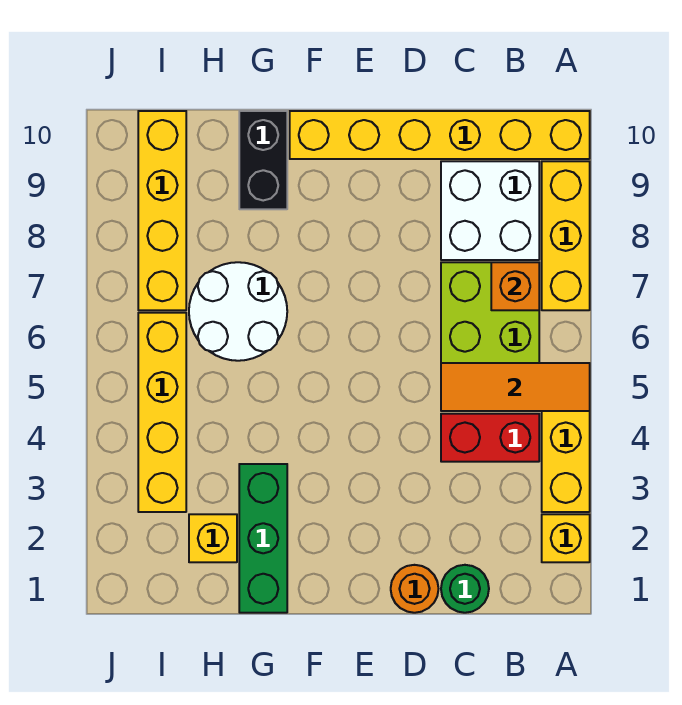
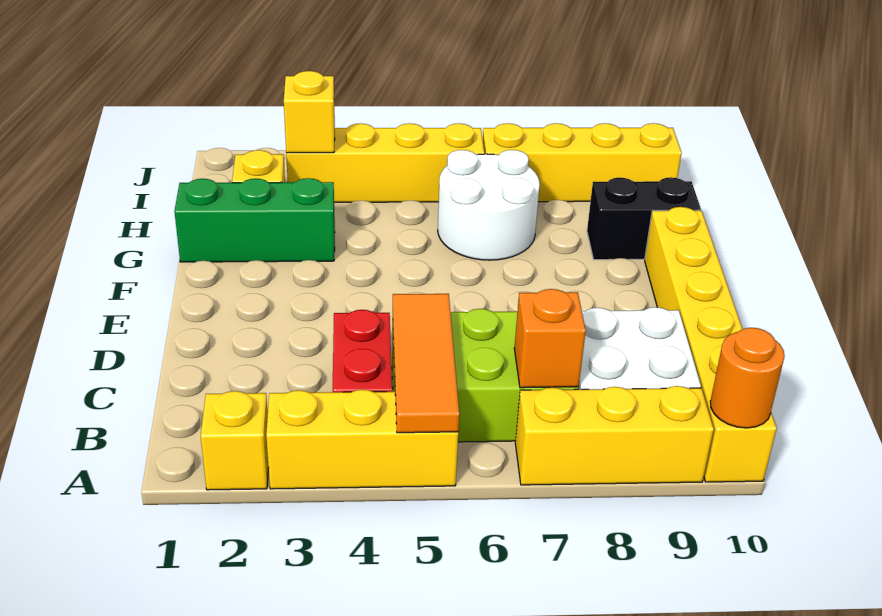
green 1x1 round brick [441,565,489,613] -> none
orange 1x1 round brick [391,565,438,613] -> orange 1x1 round brick moved to [710,328,785,428]
none -> yellow 1x1 brick [284,71,335,153]

